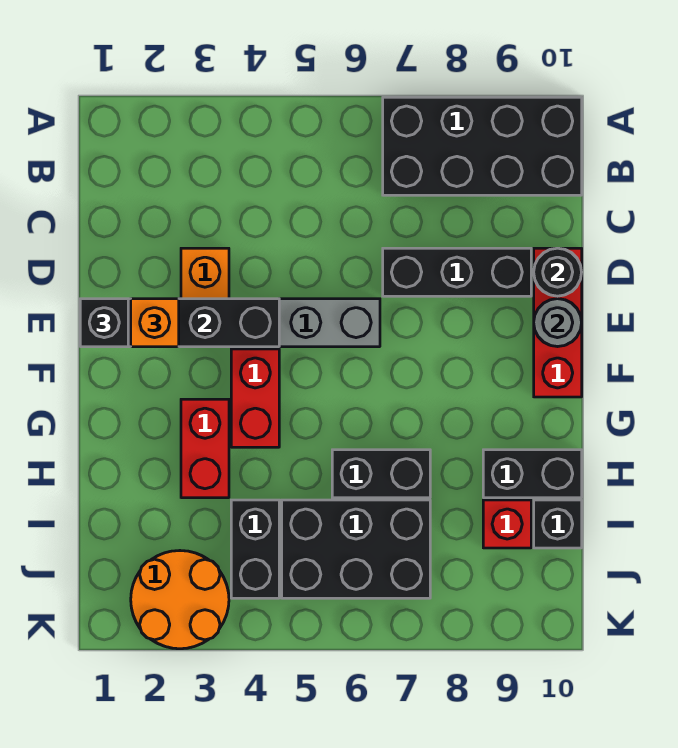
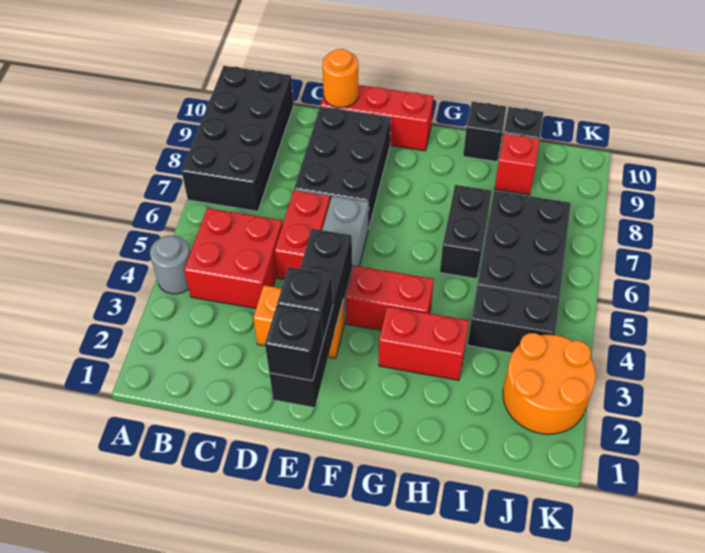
none -> red 2x2 brick [184,208,283,309]
none -> red 1x2 brick [275,190,330,279]
black 1x3 brick [383,248,531,296] -> black 2x3 brick [294,107,391,229]
black 1x1 round brick [534,248,582,296] -> orange 1x1 round brick [322,49,358,108]
orange 1x1 brick [131,299,179,347] -> black 1x1 brick [277,267,333,341]
grey 1x1 round brick [534,299,582,347] -> grey 1x1 round brick moved to [150,235,190,294]
black 1x2 brick [483,450,582,498] -> black 1x1 brick [463,102,506,162]

